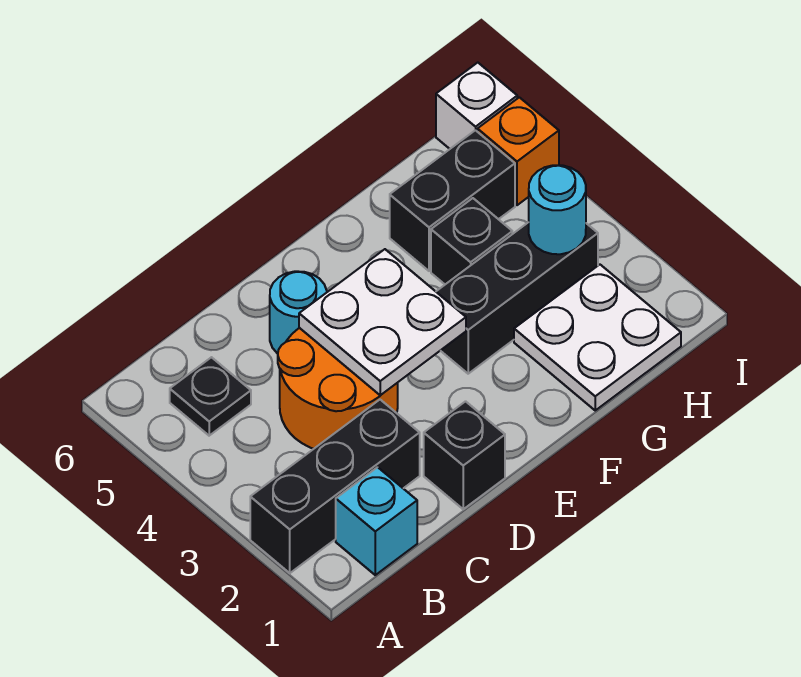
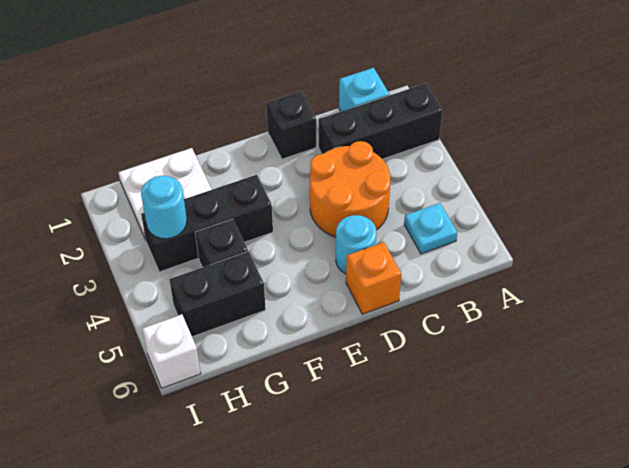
black 1x1 plate [170,357,251,436] -> cyan 1x1 plate [404,203,457,254]
white 2x2 plate [299,249,466,395] -> none
orange 1x1 brick [478,97,559,205] -> orange 1x1 brick moved to [346,242,401,314]

